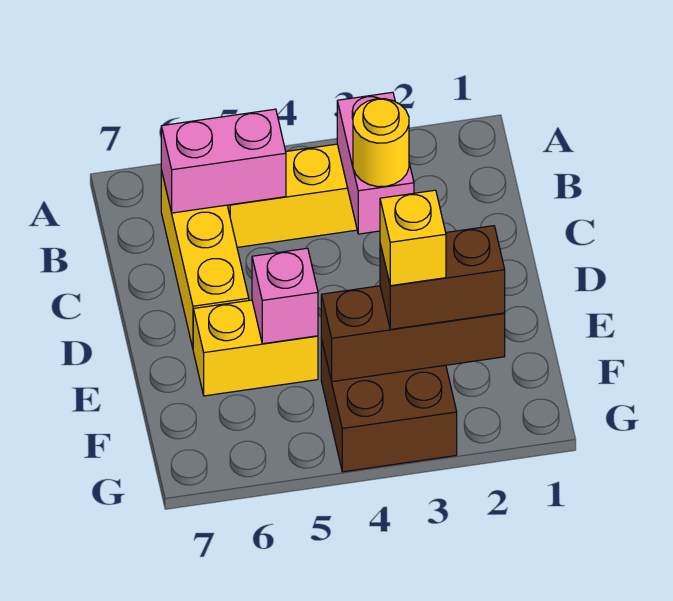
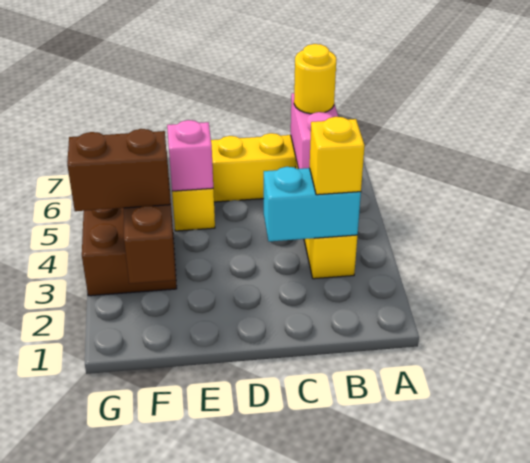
pink 1x2 brick [337,92,414,234] -> cyan 1x2 brick [264,167,361,241]
yellow 1x1 round brick [353,99,409,187] -> yellow 1x1 round brick moved to [294,44,336,114]
brown 1x2 brick [380,226,505,329] -> brown 1x2 brick turned to [67,129,170,211]
yellow 1x1 brick [380,190,446,286] -> yellow 1x1 brick moved to [310,117,365,195]

